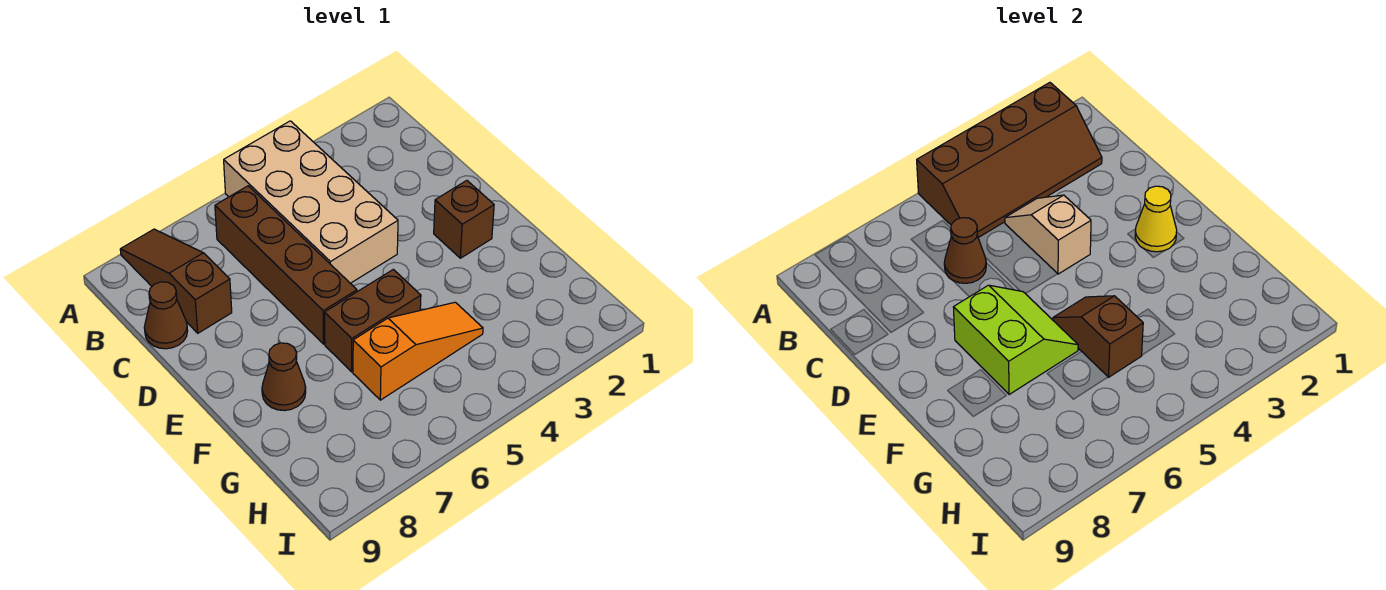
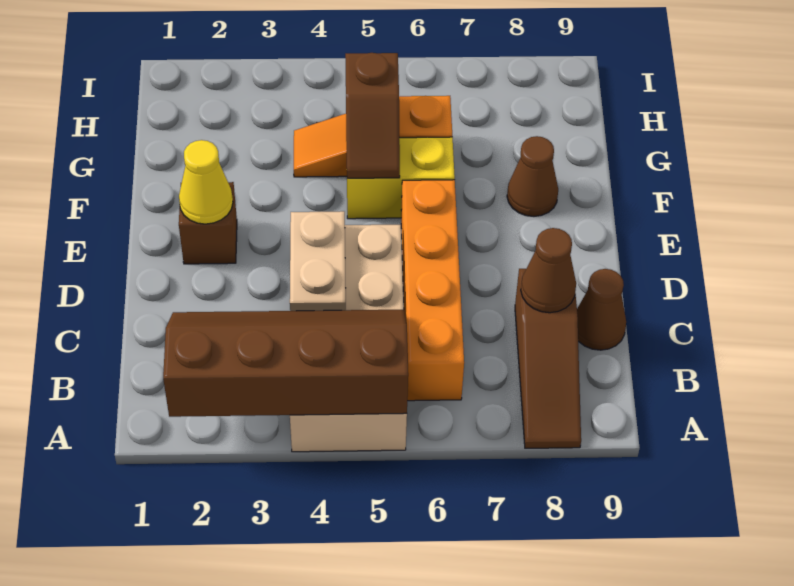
brown 1x4 brick [215,186,357,344] -> orange 1x4 brick [401,180,464,401]
tan 1x2 slope [1005,195,1091,274] -> tan 1x2 plate [290,211,346,311]
brown 1x1 cone [944,218,986,283] -> brown 1x1 cone moved to [521,228,576,313]
lime 2x2 slope [953,285,1078,395] -> none
brown 1x2 brick [325,269,421,372] -> yellow 1x2 brick [347,137,455,219]

